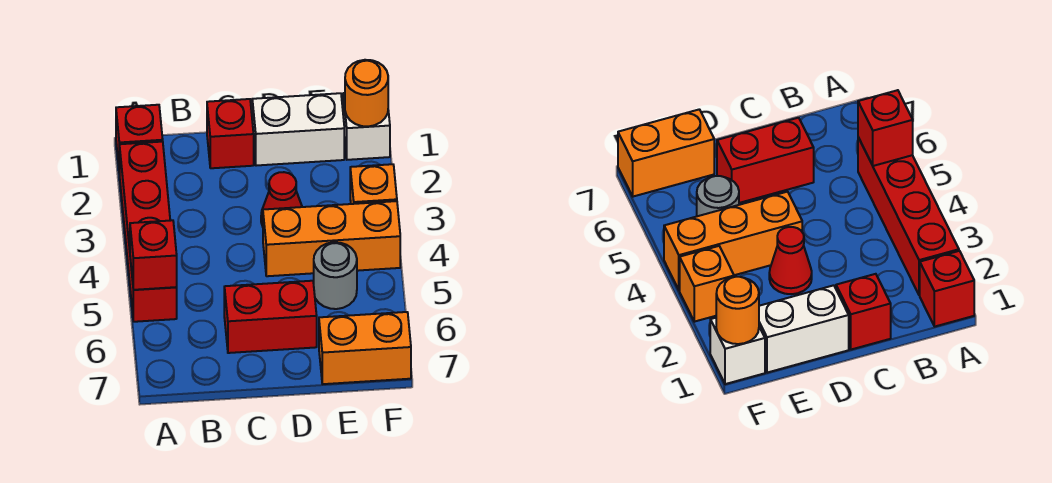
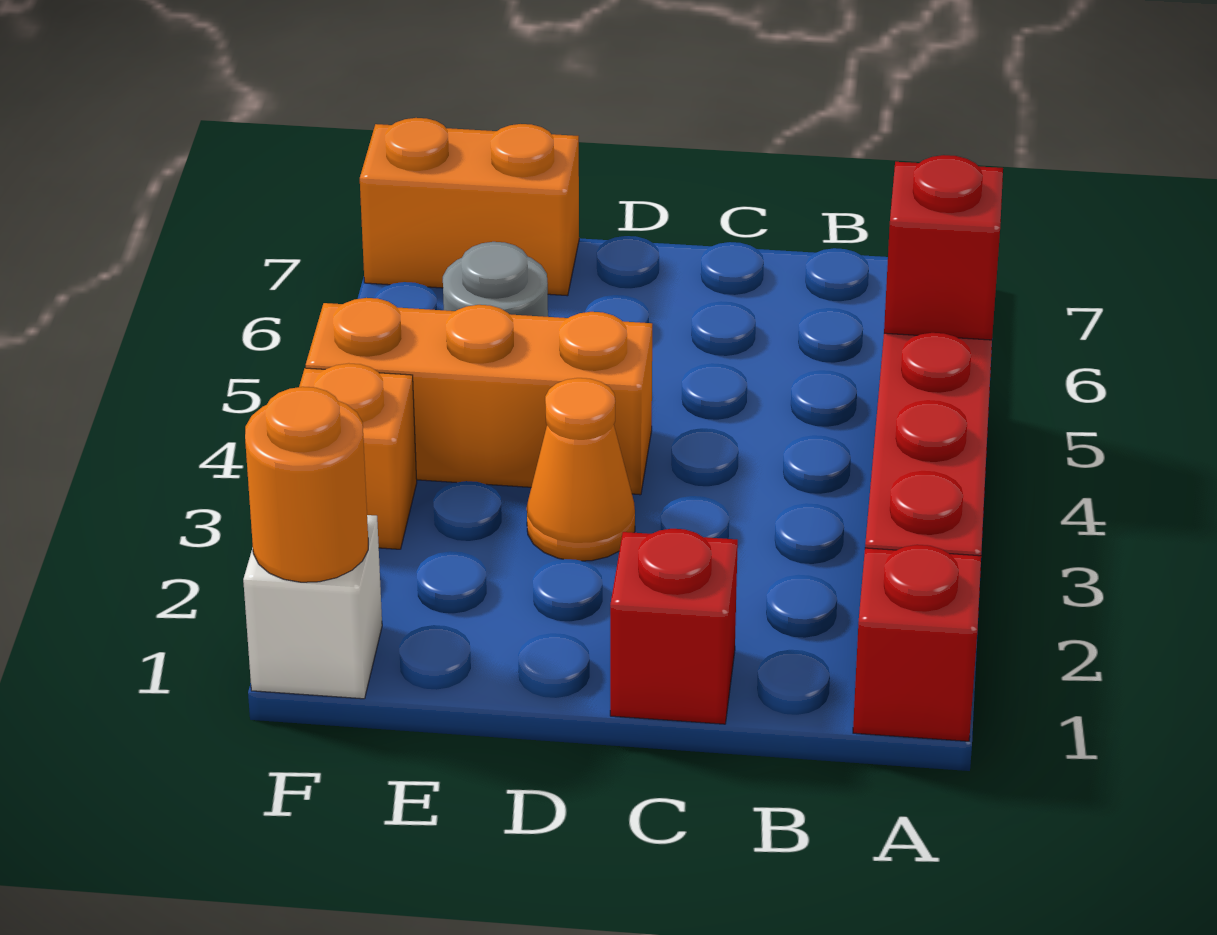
red 1x2 brick [224,281,317,353] -> none
white 1x2 brick [252,93,344,166] -> none
red 1x1 cone [261,172,302,227] -> orange 1x1 cone [527,378,635,561]

